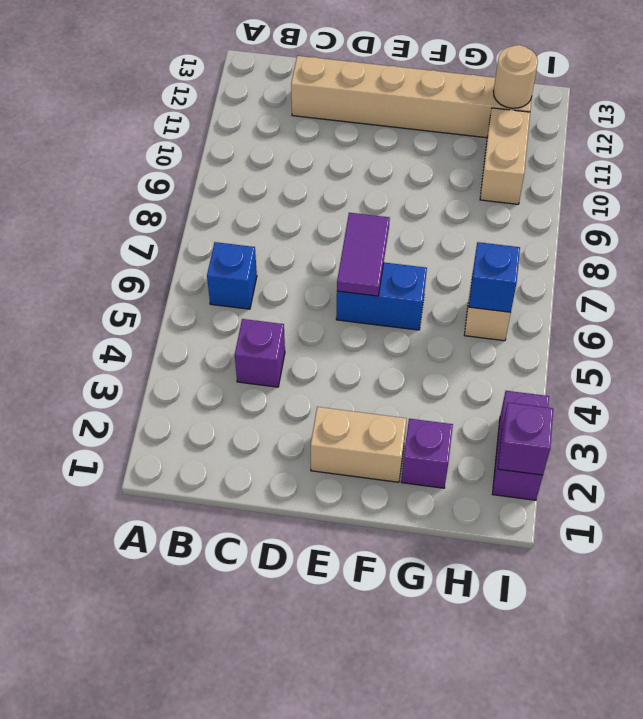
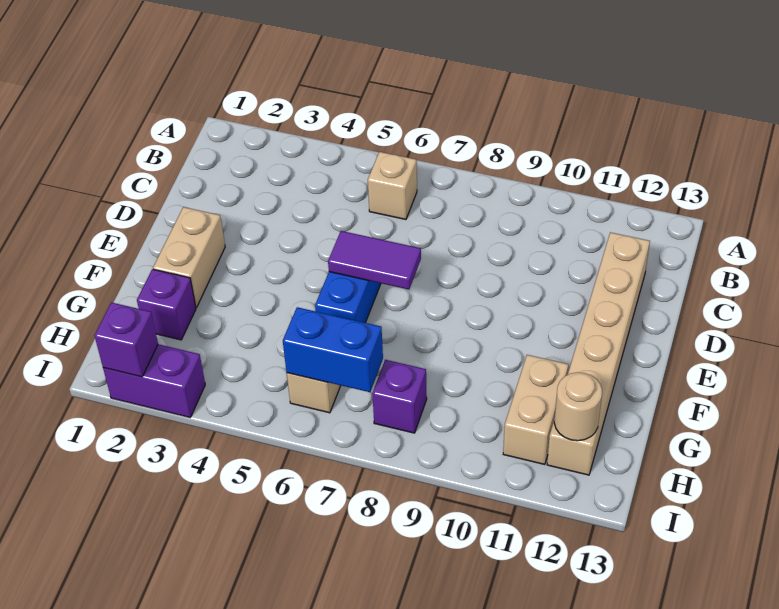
blue 1x1 brick [207,242,257,309] -> tan 1x1 brick [368,152,417,219]
purple 1x1 brick [235,319,285,387] -> purple 1x1 brick moved to [372,360,427,433]
blue 1x1 brick [469,242,520,313] -> blue 1x2 brick [283,307,383,392]
tan 1x2 brick [480,108,530,204] -> tan 1x2 brick turned to [503,355,568,465]

